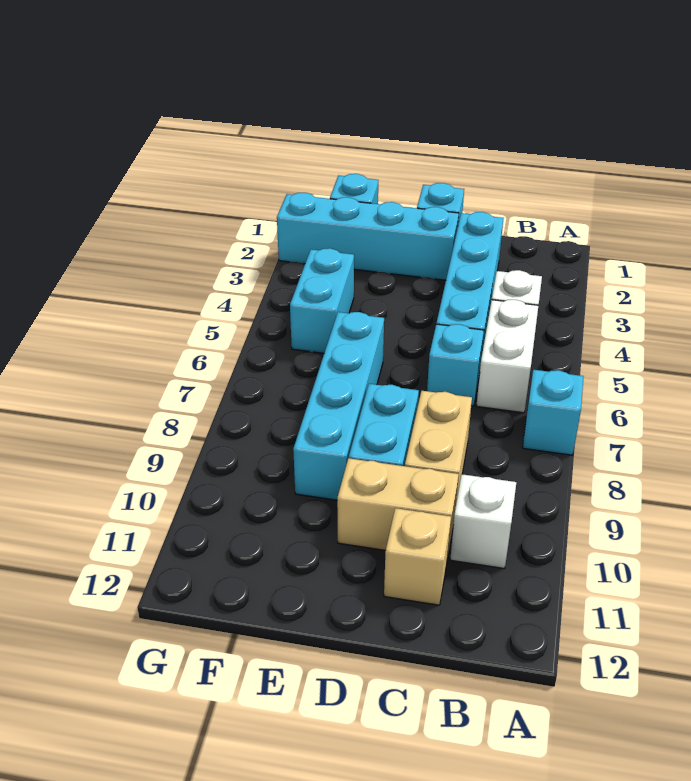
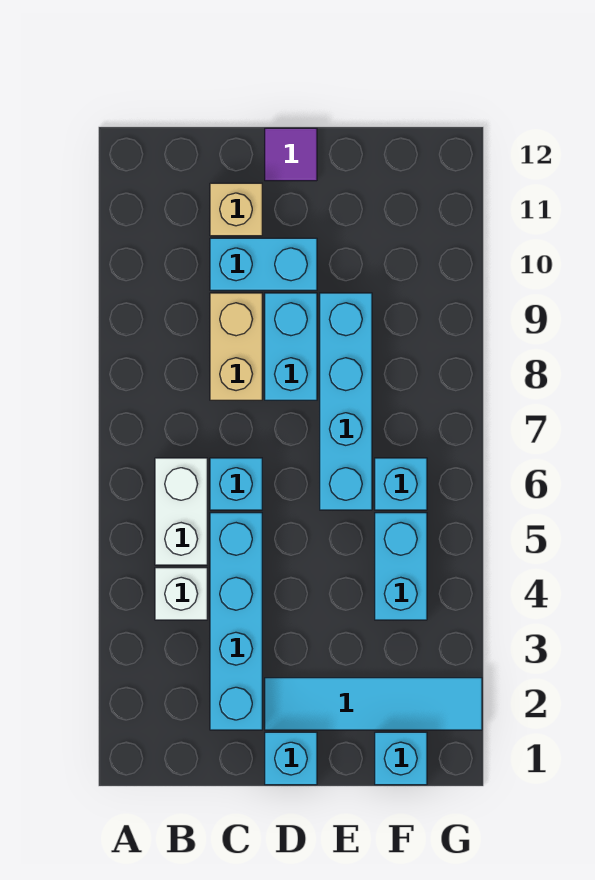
cyan 1x1 brick [523,370,584,455] -> cyan 1x1 brick moved to [375,458,427,510]
white 1x1 brick [450,474,516,569] -> none
tan 1x2 brick [337,458,459,560] -> cyan 1x2 brick [210,238,317,290]
cyan 1x4 brick [277,193,459,280] -> cyan 1x4 tile [265,678,482,730]
none -> purple 1x1 tile [265,128,317,181]

